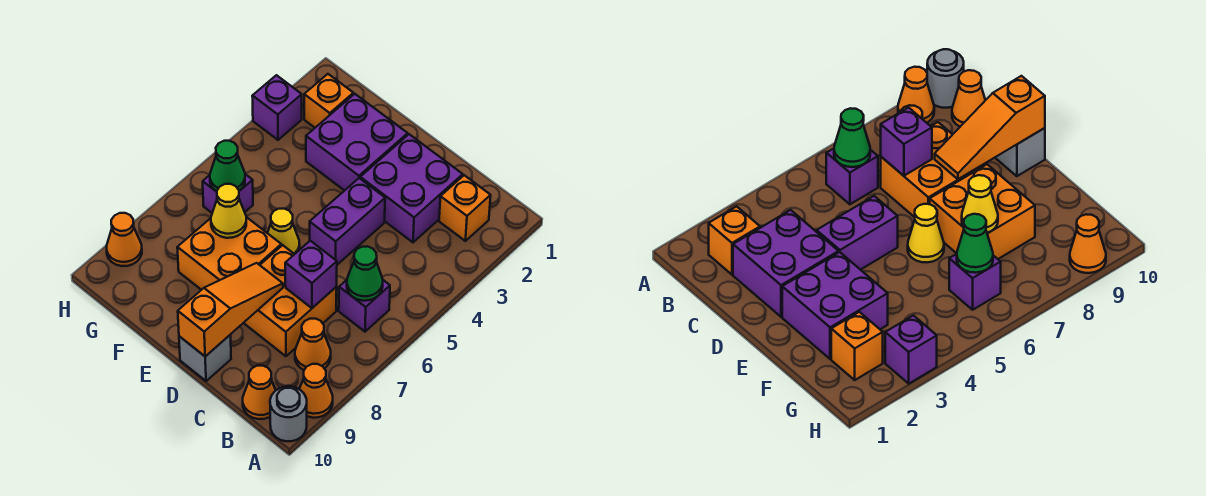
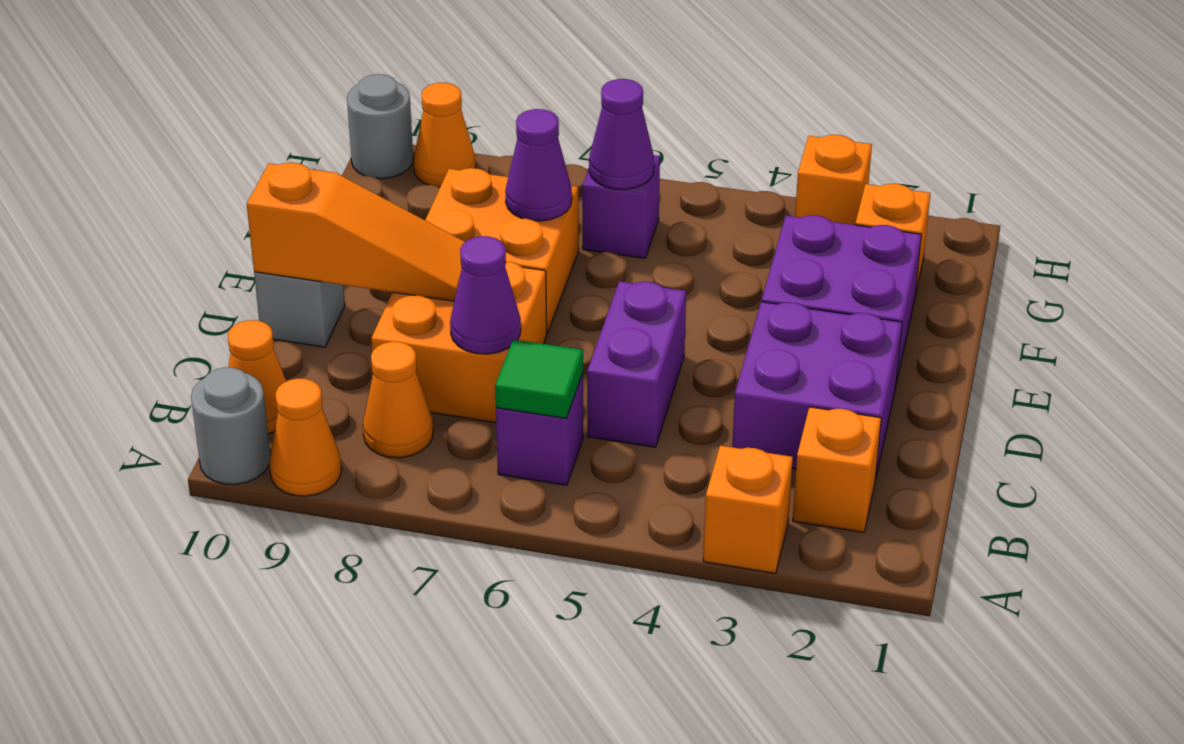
none -> orange 1x1 brick [703,446,793,573]
green 1x1 cone [347,246,383,301] -> green 1x1 tile [495,339,583,418]
purple 1x1 brick [285,241,337,308] -> purple 1x1 cone [450,236,521,354]
purple 1x2 brick [310,178,385,265] -> purple 1x2 brick turned to [587,281,686,447]
yellow 1x1 cone [268,209,300,254] -> none
yellow 1x1 cone [211,184,246,238] -> purple 1x1 cone [505,109,572,221]
green 1x1 cone [210,141,245,191] -> purple 1x1 cone [589,79,654,189]
purple 1x1 brick [252,75,302,140] -> orange 1x1 brick [795,135,872,225]
none -> grey 1x1 round brick [347,74,413,179]

